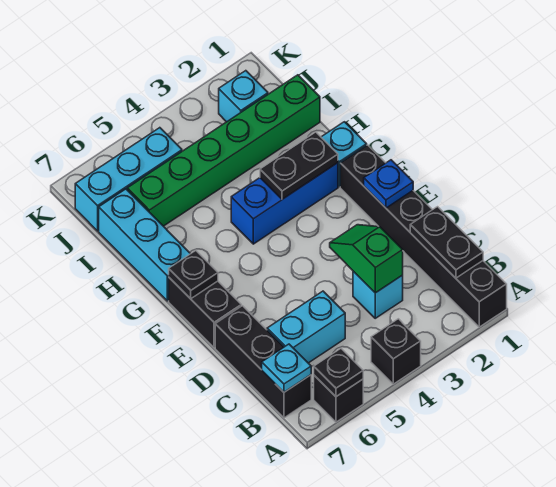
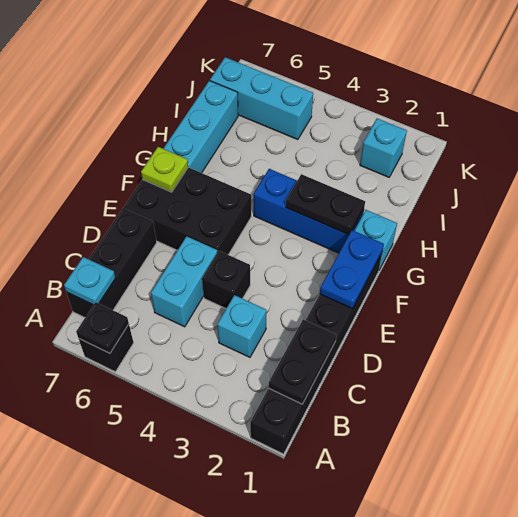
black 1x1 brick [371,319,421,384] -> black 1x1 brick moved to [202,251,250,309]
green 1x2 slope [330,225,403,293] -> none
cyan 1x2 brick [267,291,345,363] -> cyan 1x2 brick turned to [151,236,217,327]
blue 1x1 plate [364,160,413,208] -> blue 1x2 plate [320,230,384,308]
black 1x2 brick [169,278,241,348] -> black 2x3 brick [124,167,251,255]
black 1x1 plate [169,251,218,299] -> lime 1x1 plate [141,147,188,192]
green 1x6 brick [127,75,320,226] -> none

